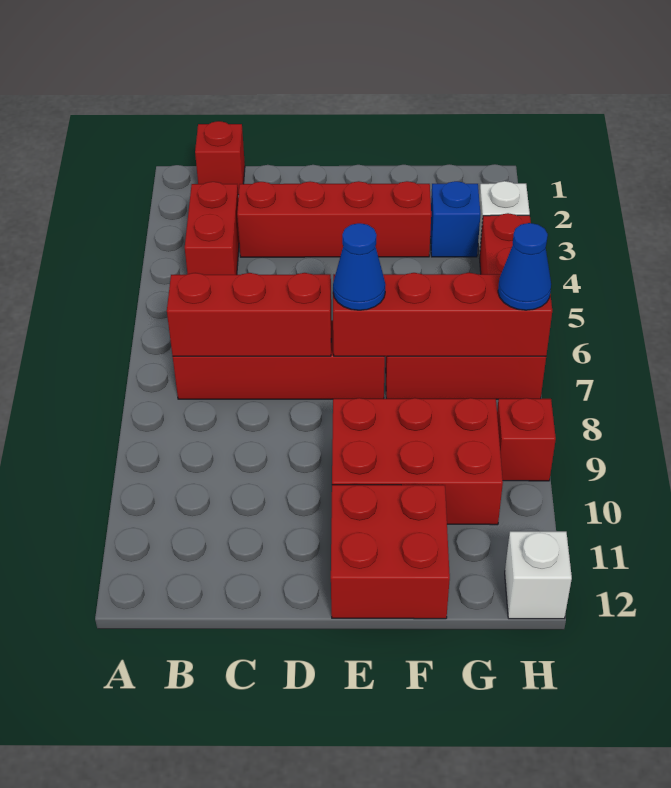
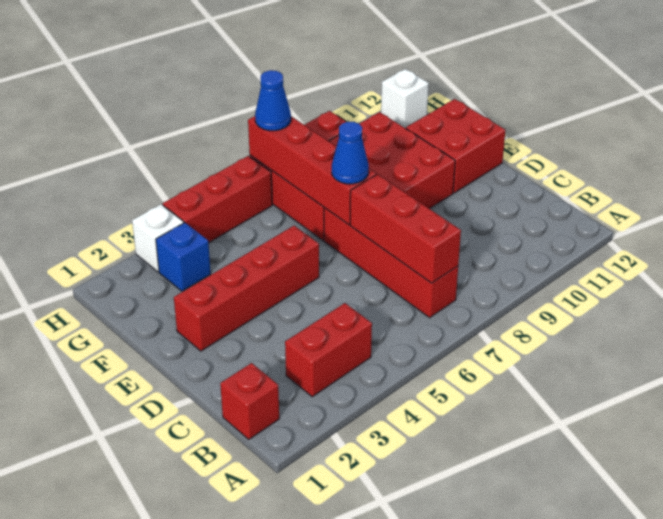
red 1x4 brick [237,181,431,257] -> red 1x4 brick turned to [174,226,319,351]

